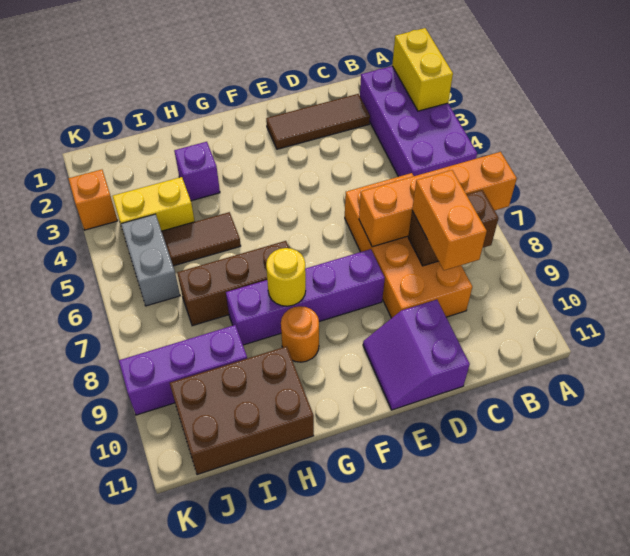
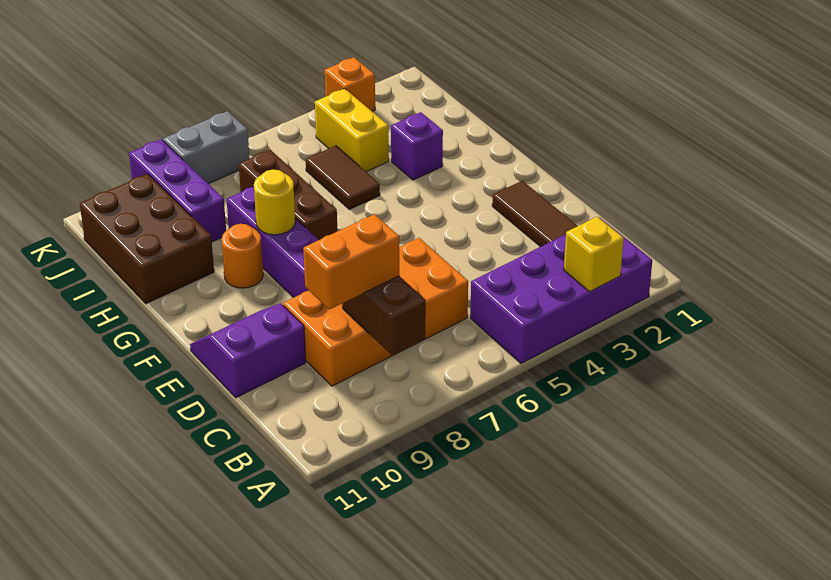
yellow 1x2 brick [392,28,453,111] -> yellow 1x1 brick [564,217,624,292]
orange 1x4 brick [359,152,517,247] -> none
grey 1x2 brick [121,214,180,306] -> grey 1x2 brick moved to [163,111,250,184]

